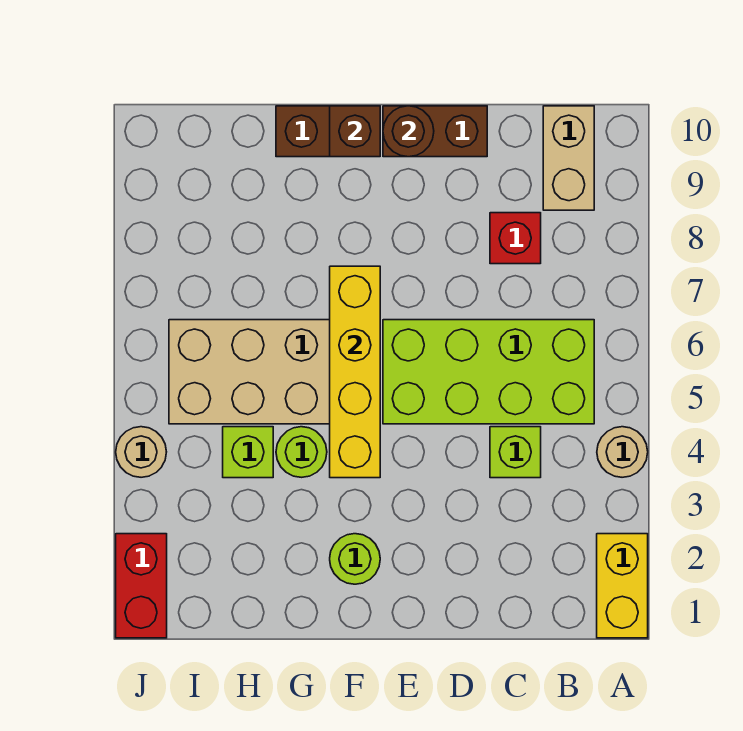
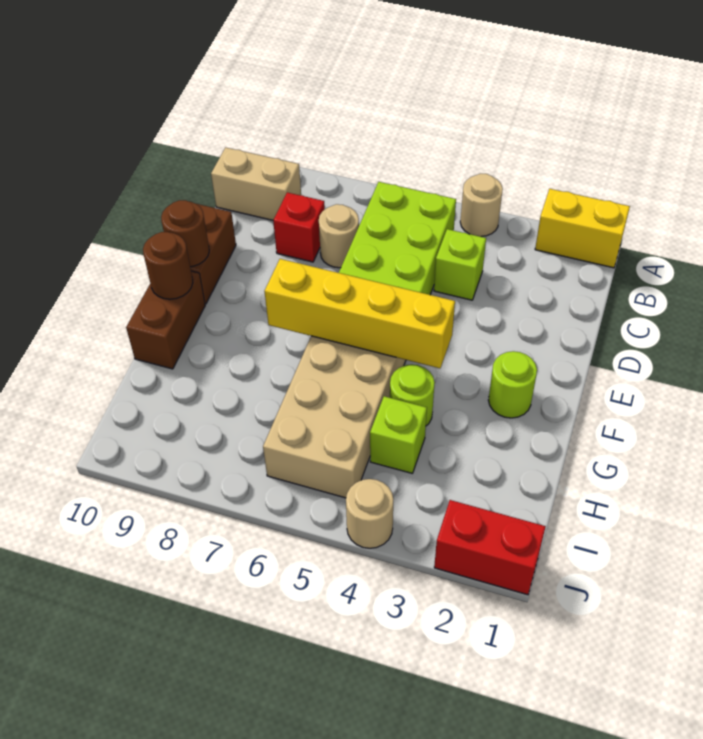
none -> tan 1x1 round brick [319,204,359,268]
brown 1x1 brick [330,106,380,157] -> brown 1x1 round brick [143,232,193,299]

